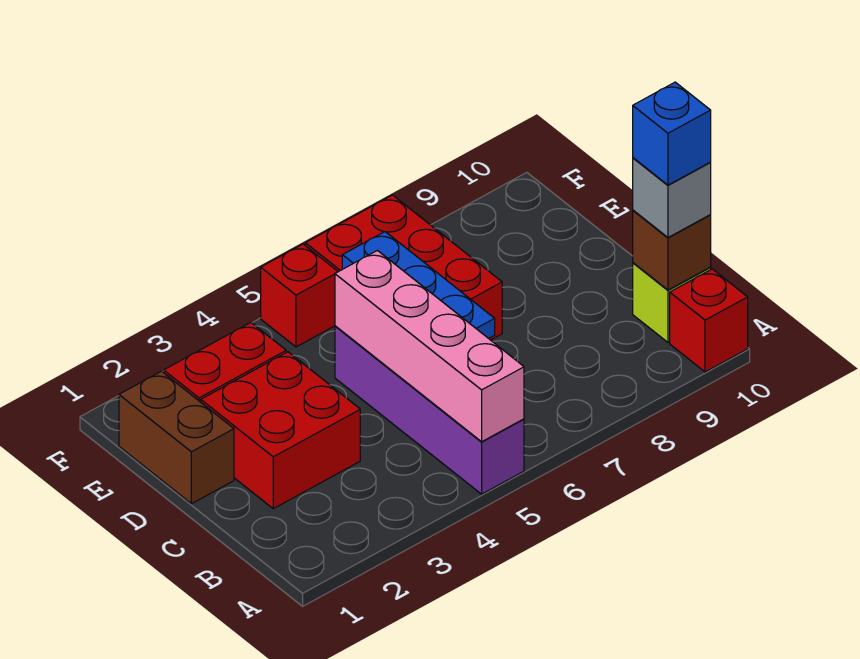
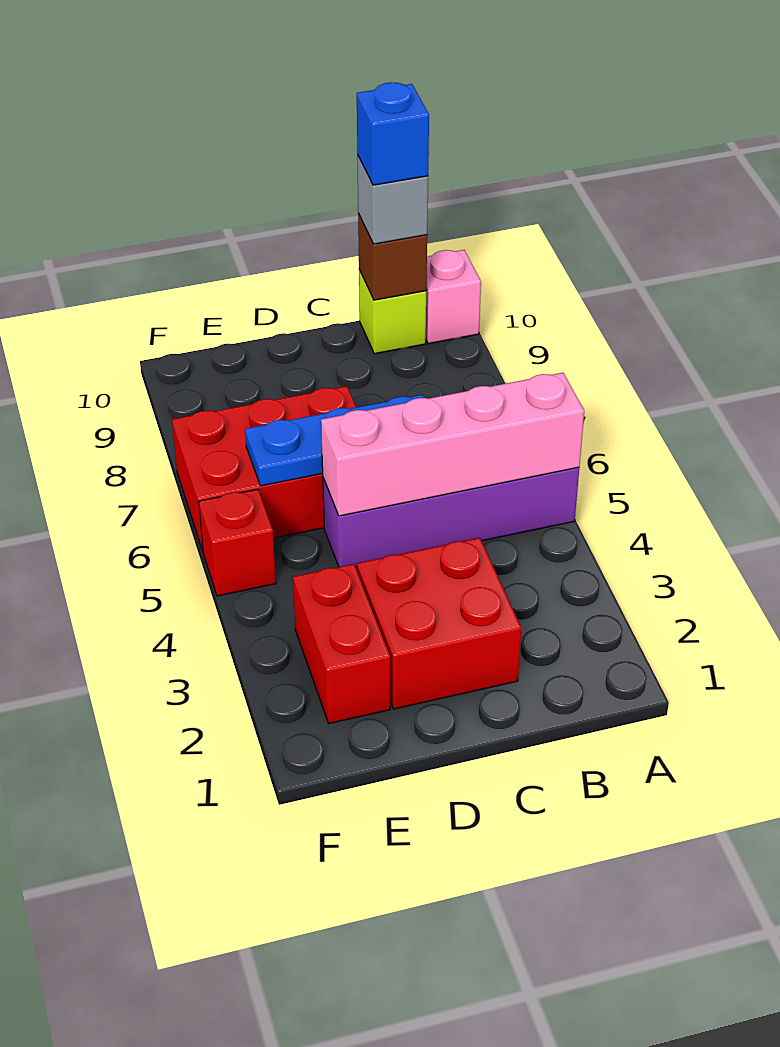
red 1x1 brick [670,269,748,372] -> pink 1x1 brick [426,250,481,344]
brown 1x2 brick [119,371,234,504] -> none

